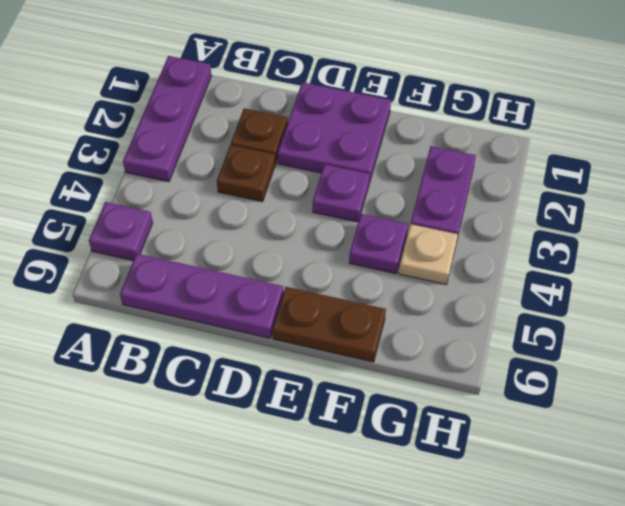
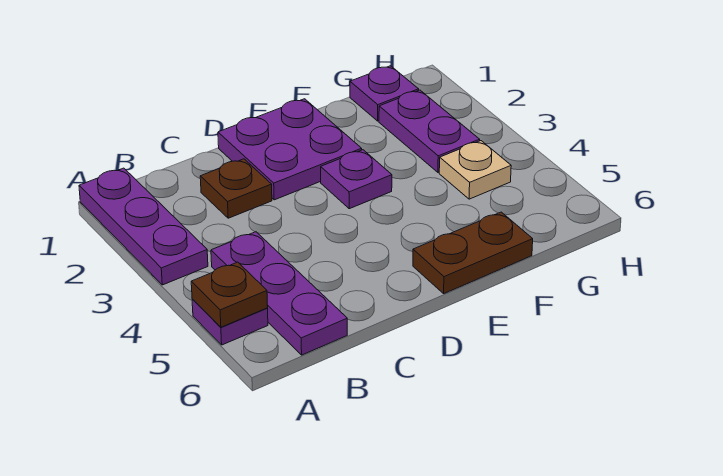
purple 1x3 plate [120,254,284,338] -> purple 1x3 plate turned to [211,232,347,355]
brown 1x1 plate [217,145,275,202] -> brown 1x1 plate moved to [191,262,268,327]
purple 1x1 plate [349,214,408,274] -> purple 1x1 plate moved to [350,66,419,121]

